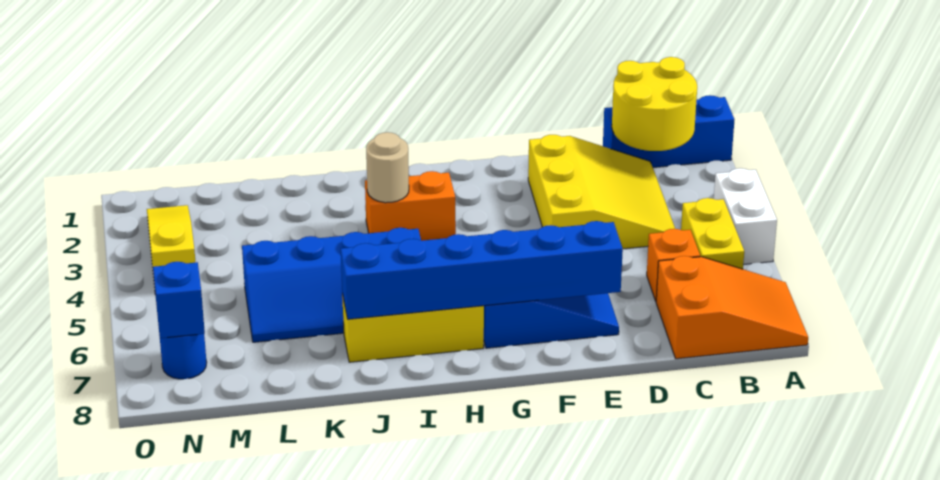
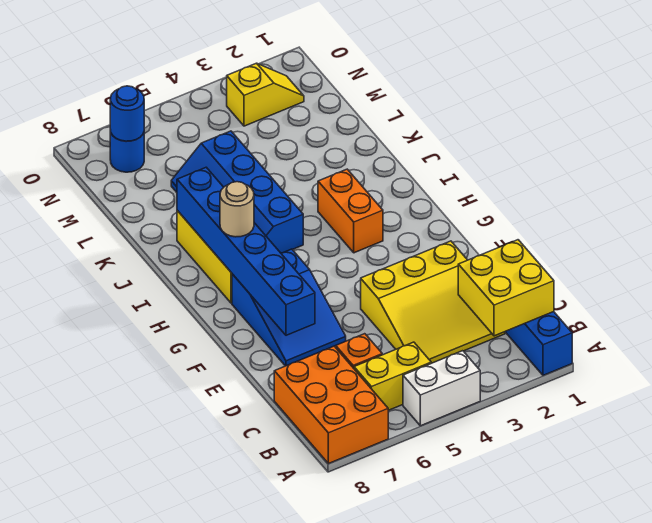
orange 2x3 slope [656,256,808,359] -> orange 2x3 brick [274,346,388,464]
yellow 2x2 round brick [612,57,697,151] -> yellow 2x2 brick [458,240,554,336]
tan 1x1 round brick [366,132,409,203] -> tan 1x1 round brick moved to [220,182,254,237]
yellow 1x3 slope [147,205,196,287] -> yellow 1x2 slope [227,63,304,126]
blue 1x1 brick [153,262,205,338] -> blue 1x1 round brick [110,86,144,141]

